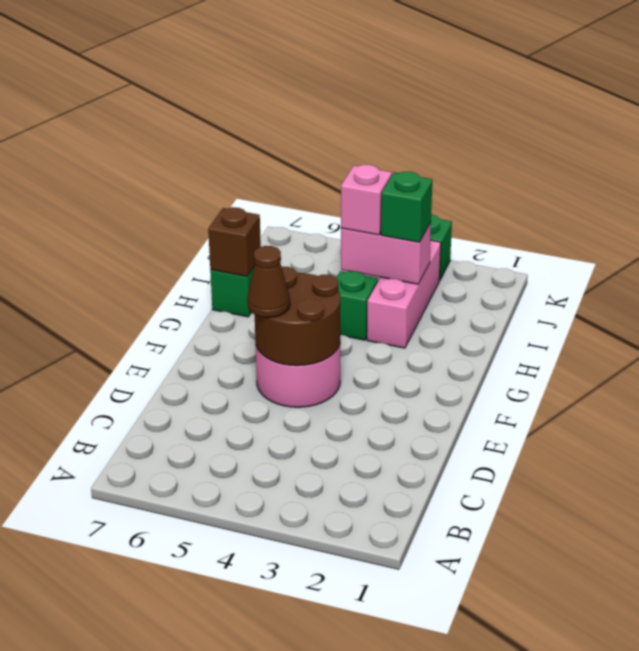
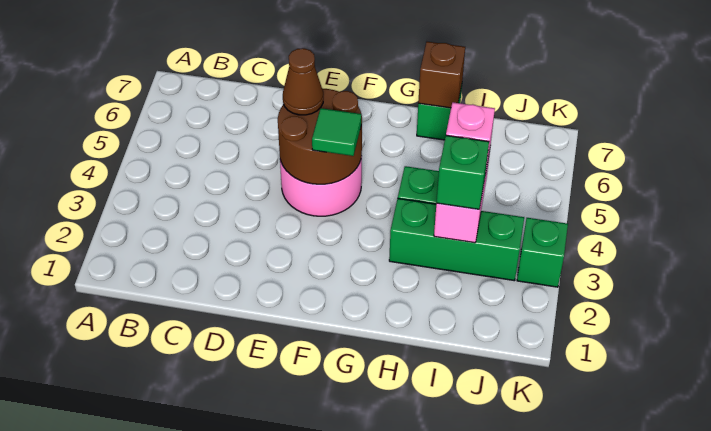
none -> green 1x1 tile [312,108,361,156]
pink 1x3 brick [367,240,441,348] -> green 1x3 brick [389,198,524,281]

